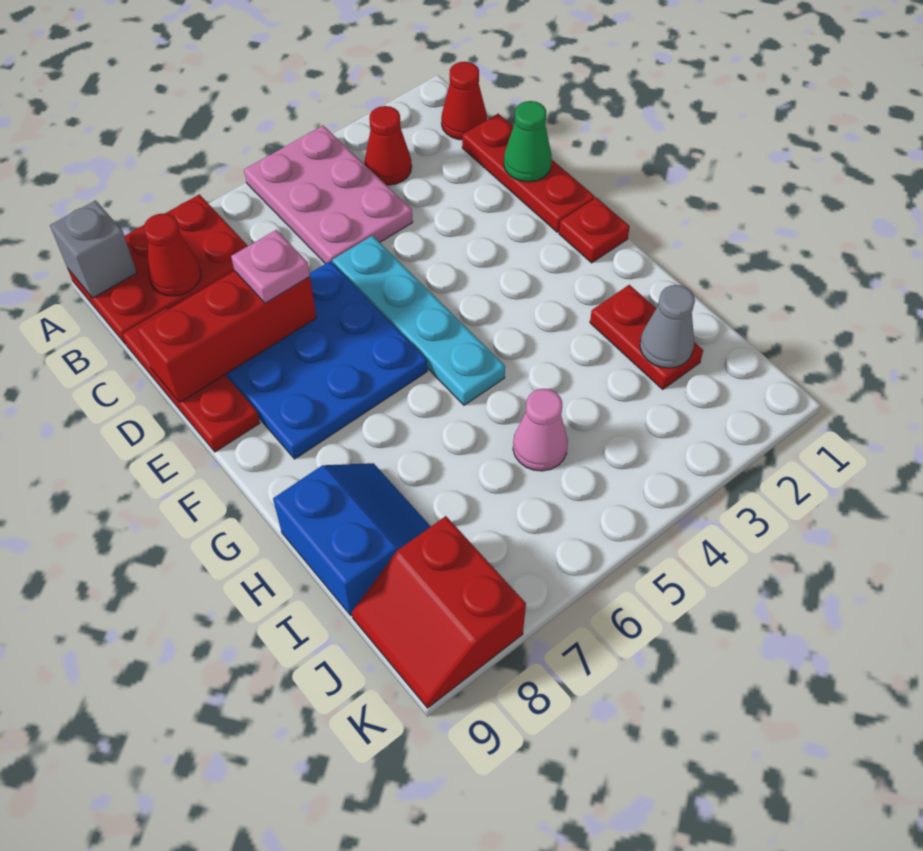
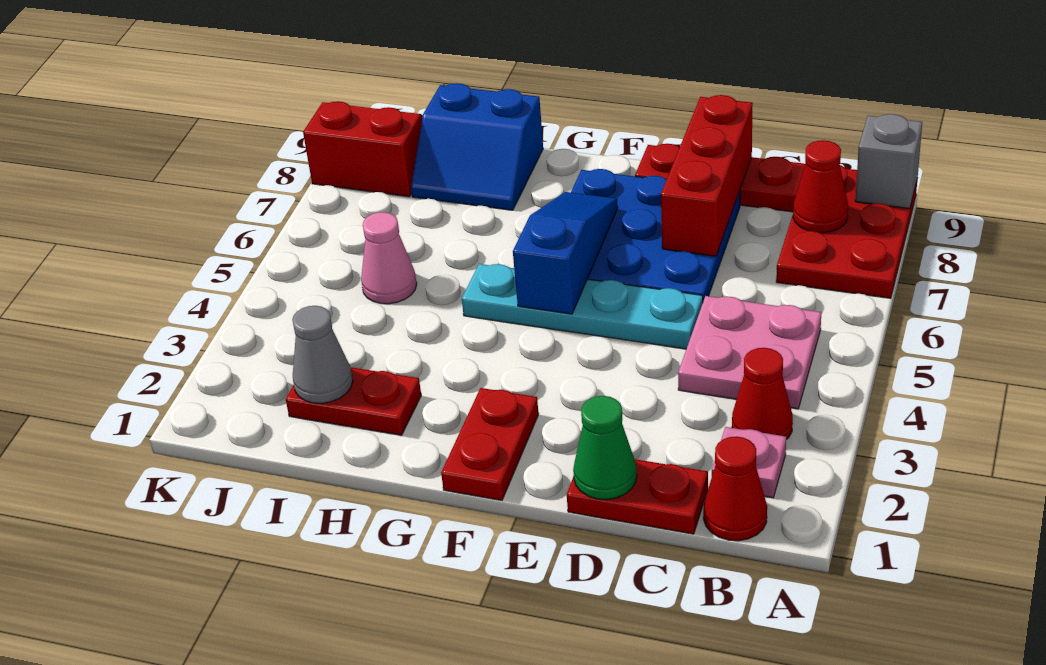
pink 2x3 plate [244,126,413,264] -> pink 2x2 plate [678,296,821,409]
red 1x3 plate [462,114,595,232] -> red 1x2 plate [567,459,708,534]
pink 1x1 plate [231,230,310,303] -> pink 1x1 plate moved to [712,427,786,498]
red 1x1 plate [559,198,630,263] -> red 1x2 plate [441,388,539,500]
none -> blue 1x3 slope [513,192,618,314]

